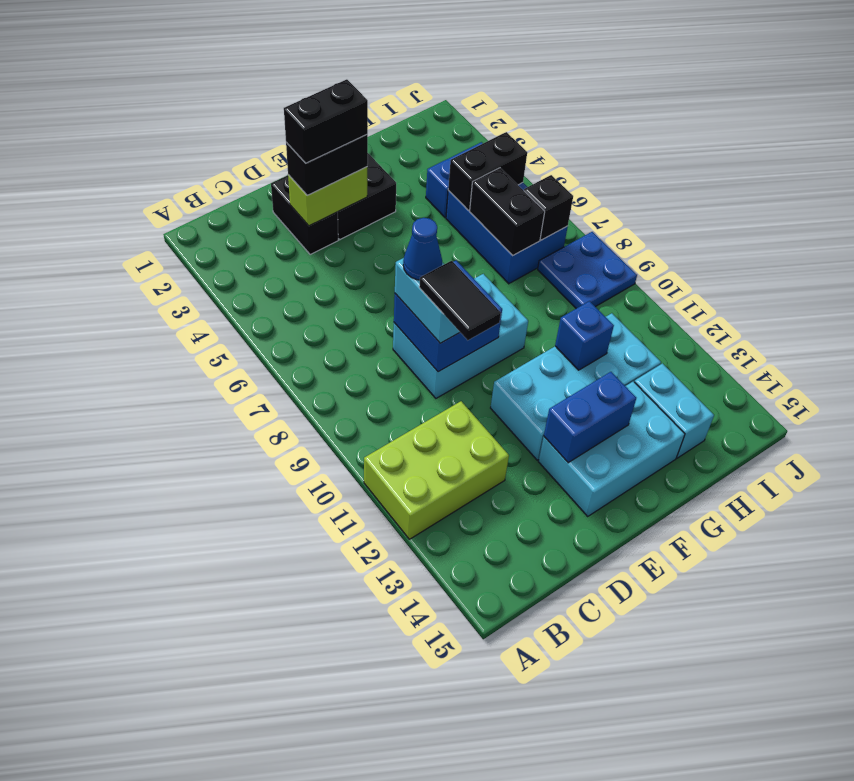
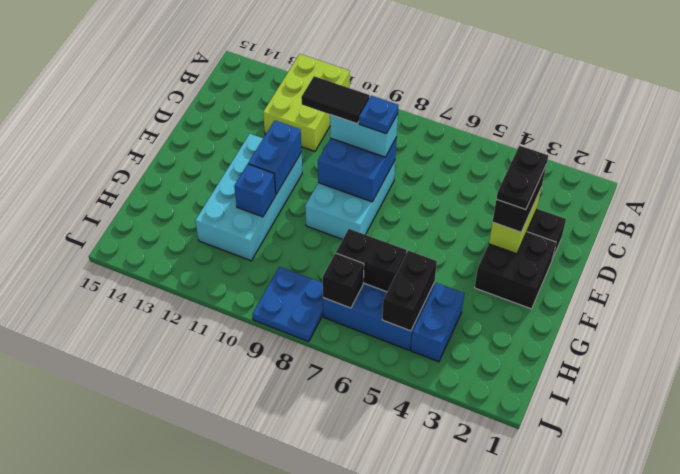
black 1x2 brick [284,79,368,163] -> black 1x2 plate [496,146,548,210]
blue 1x1 cone [403,218,442,280] -> blue 1x1 plate [359,96,398,134]
cyan 2x3 brick [538,381,685,517] -> none
blue 1x2 brick [544,372,636,463] -> blue 1x2 brick moved to [248,120,302,194]
cyan 1x2 brick [634,363,714,458] -> none

